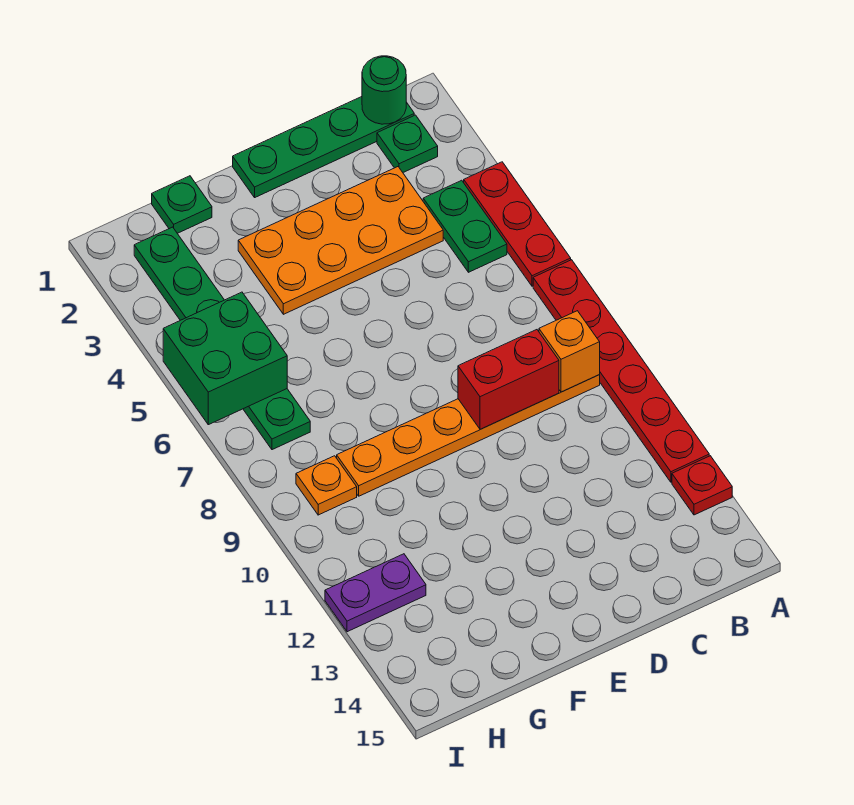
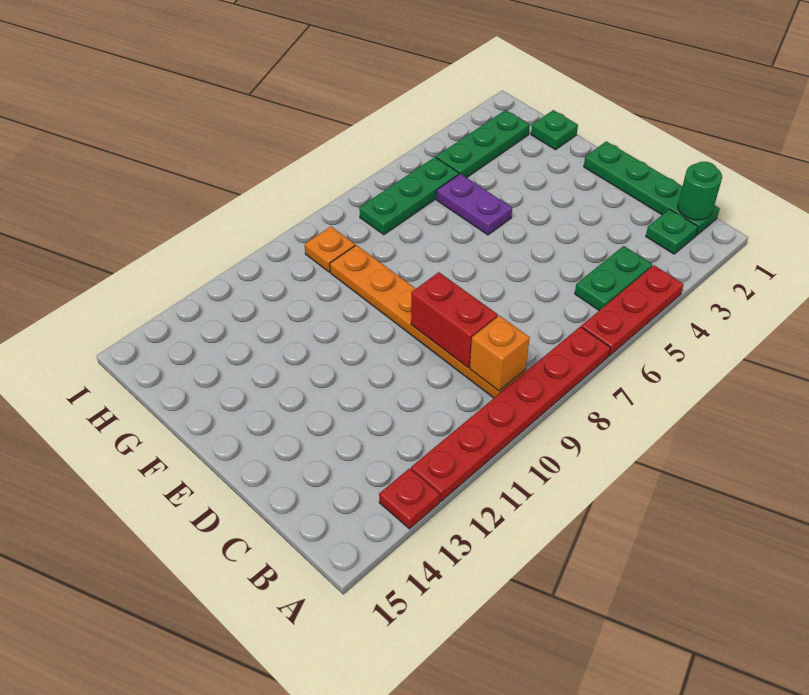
orange 2x4 plate [238,167,443,314] -> none
green 2x2 brick [163,292,287,425] -> none
purple 1x2 plate [325,554,426,632] -> purple 1x2 plate moved to [436,174,512,235]

